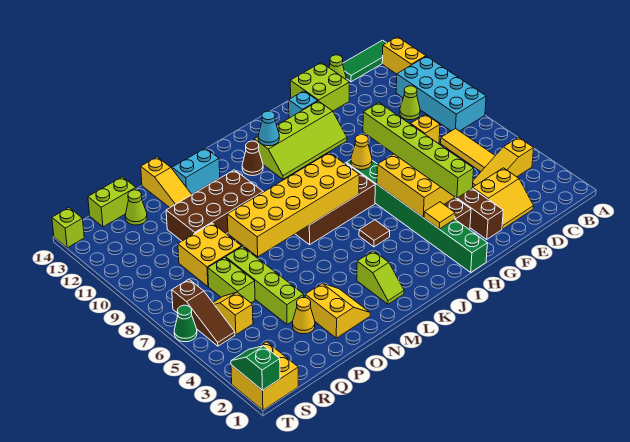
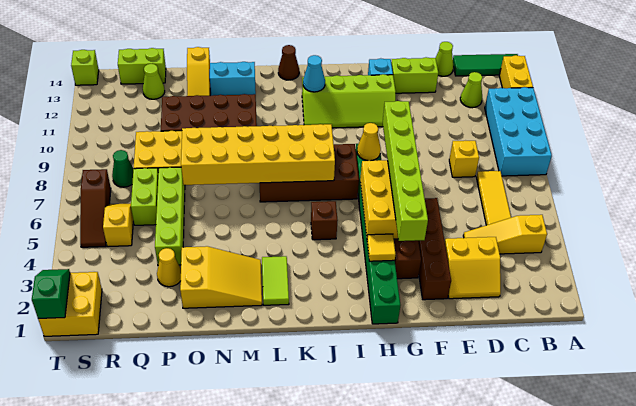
lime 1x1 cone [400,86,420,120] -> lime 1x1 cone moved to [460,72,482,108]
lime 2x2 brick [290,63,350,111] -> lime 1x2 brick [391,57,438,93]
brown 1x1 tile [359,220,390,247] -> brown 1x1 brick [311,201,338,240]
brown 1x1 cone [242,141,263,176] -> brown 1x1 cone moved to [278,45,299,80]
lime 1x2 slope [357,251,404,304] -> lime 1x2 tile [262,256,289,305]
yellow 2x2 slope [305,283,370,338] -> yellow 2x3 slope [180,246,262,308]
green 1x1 cone [174,305,197,342] -> green 1x1 cone moved to [112,150,134,187]

